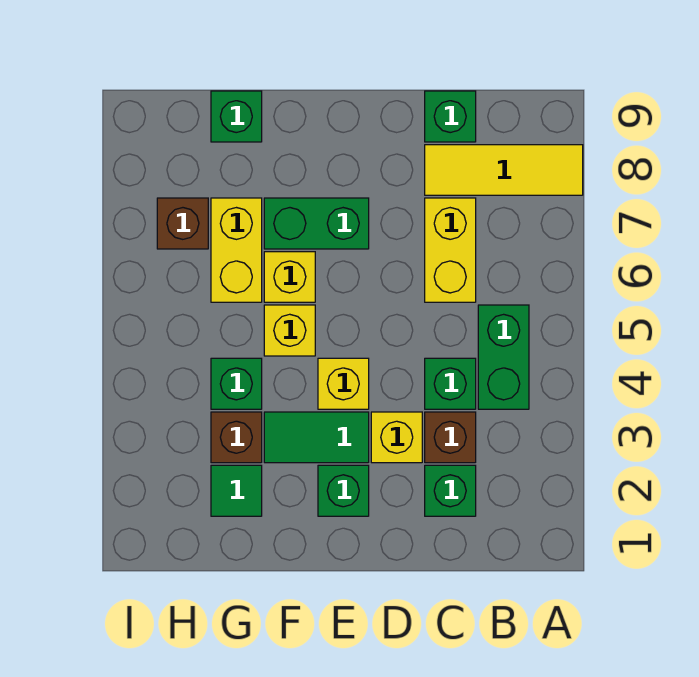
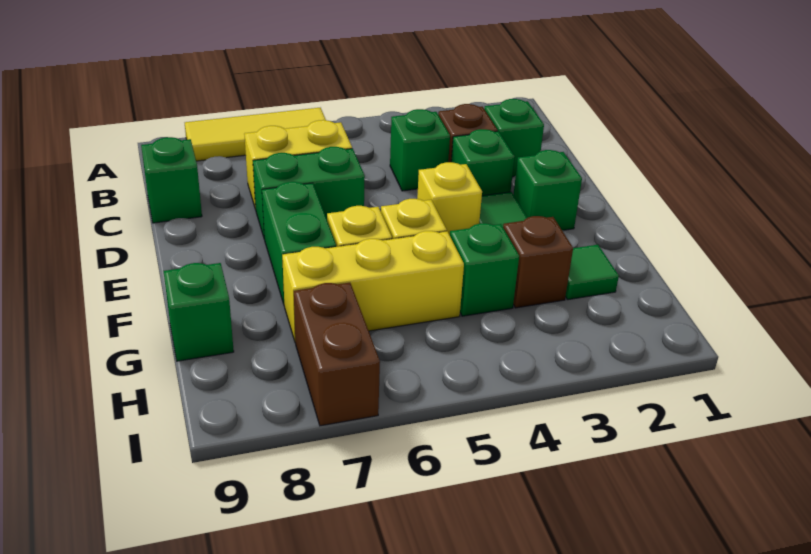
yellow 1x3 tile [425,145,583,195] -> yellow 1x3 tile turned to [185,108,326,161]
green 1x2 brick [478,305,529,409] -> green 1x2 brick moved to [253,147,365,239]
yellow 1x1 brick [371,412,422,463] -> green 1x1 brick [451,129,514,196]
yellow 1x2 brick [211,198,262,302] -> yellow 1x3 brick [282,231,464,341]
brown 1x1 brick [157,198,208,249] -> brown 1x2 brick [294,283,380,426]

